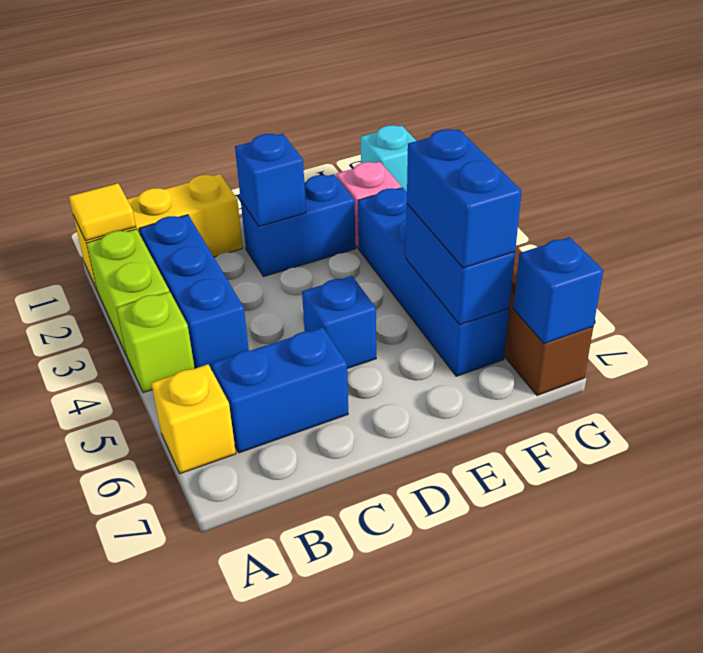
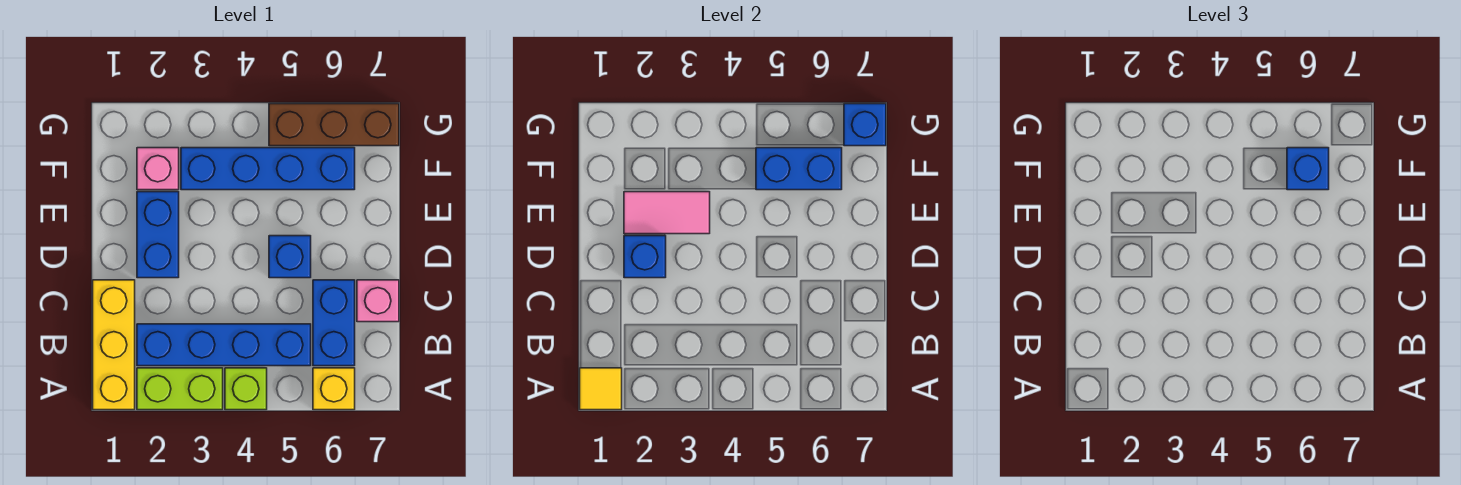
blue 1x3 brick [139,215,249,370] -> blue 1x4 brick [137,324,311,366]
none -> pink 1x1 brick [357,280,399,322]
none -> pink 1x2 tile [624,192,710,234]
blue 1x2 brick [407,129,522,268] -> blue 1x1 brick [1287,148,1329,190]
cyan 1x1 brick [361,125,416,192] -> none

